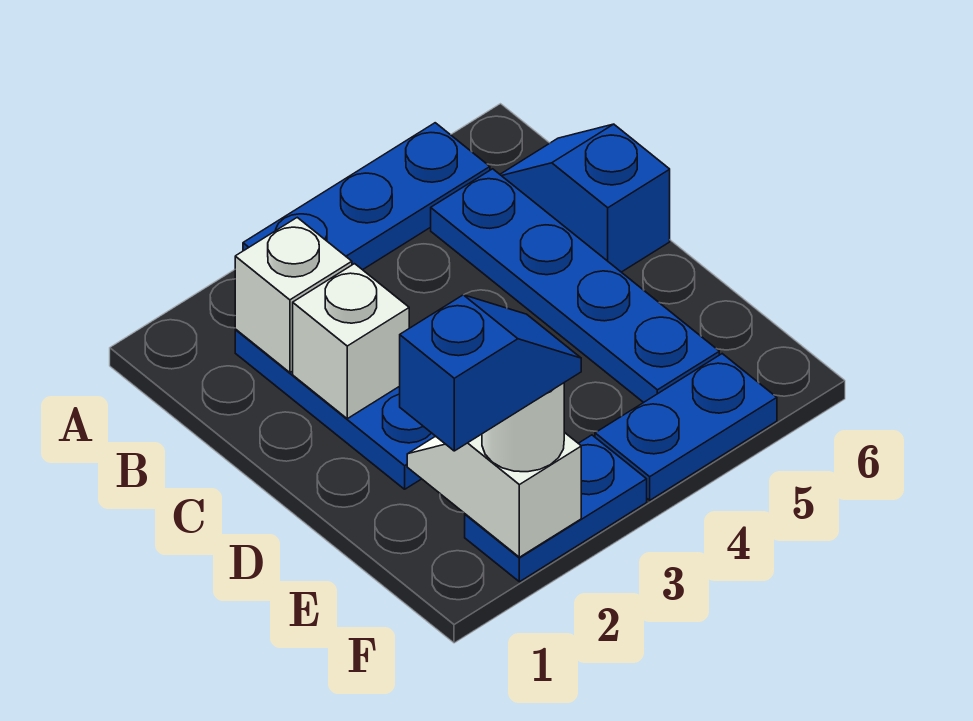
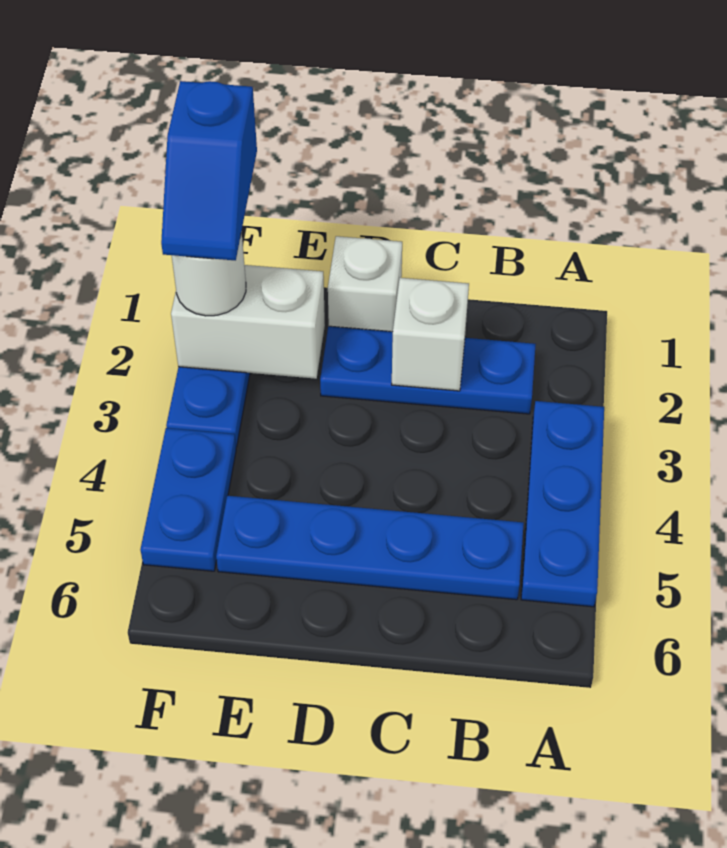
white 1x1 brick [235,218,352,372] -> white 1x1 brick moved to [328,236,402,332]
blue 1x2 slope [500,124,670,272] -> none
white 1x2 slope [407,432,581,557] -> white 1x2 brick [171,265,325,379]

